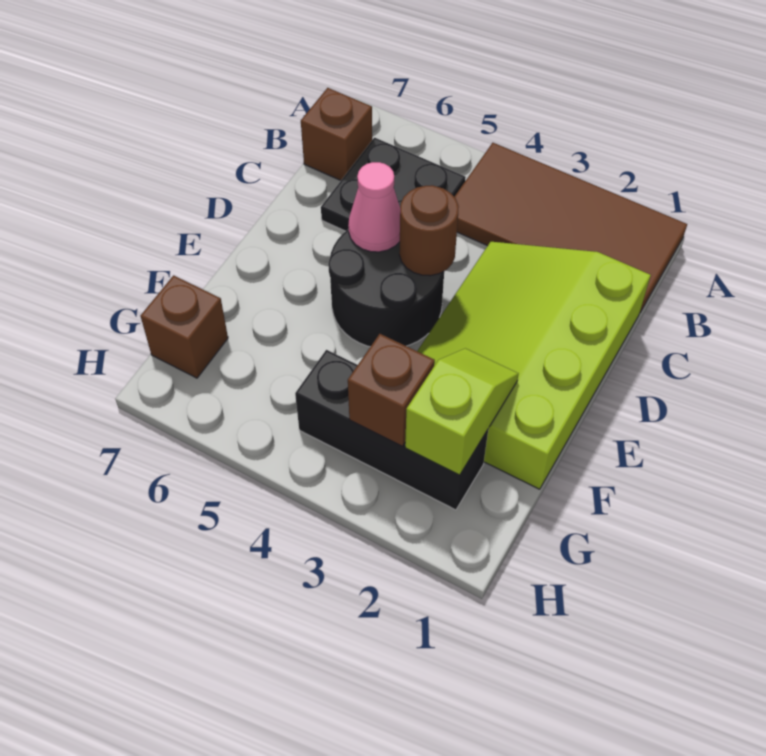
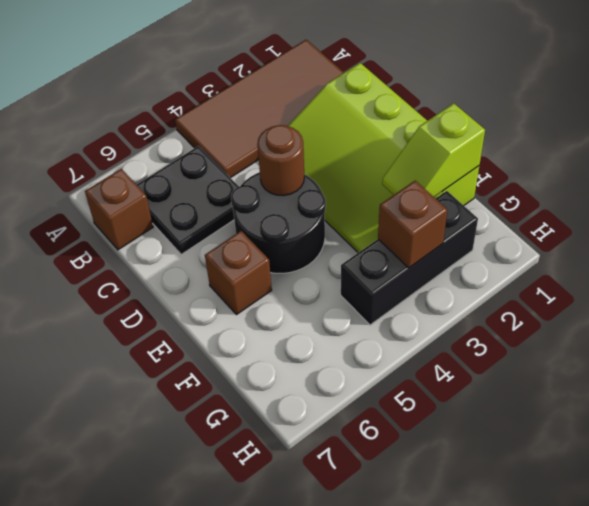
pink 1x1 cone [348,162,400,252] -> none
lime 1x2 slope [405,348,518,475] -> lime 1x2 slope turned to [382,103,485,197]
brown 1x1 brick [140,275,228,378] -> brown 1x1 brick moved to [205,231,272,315]

